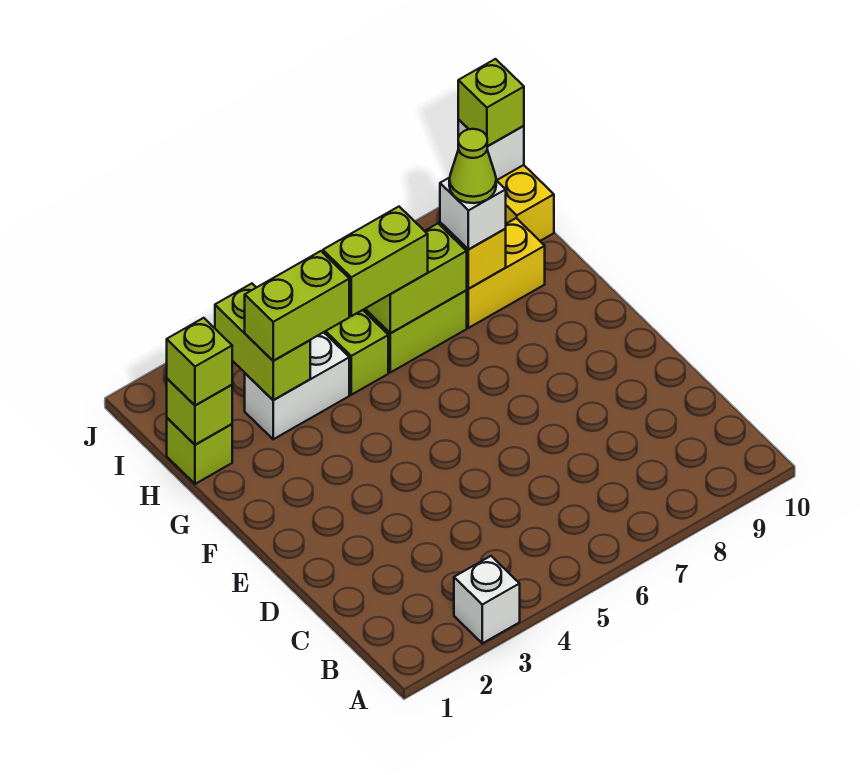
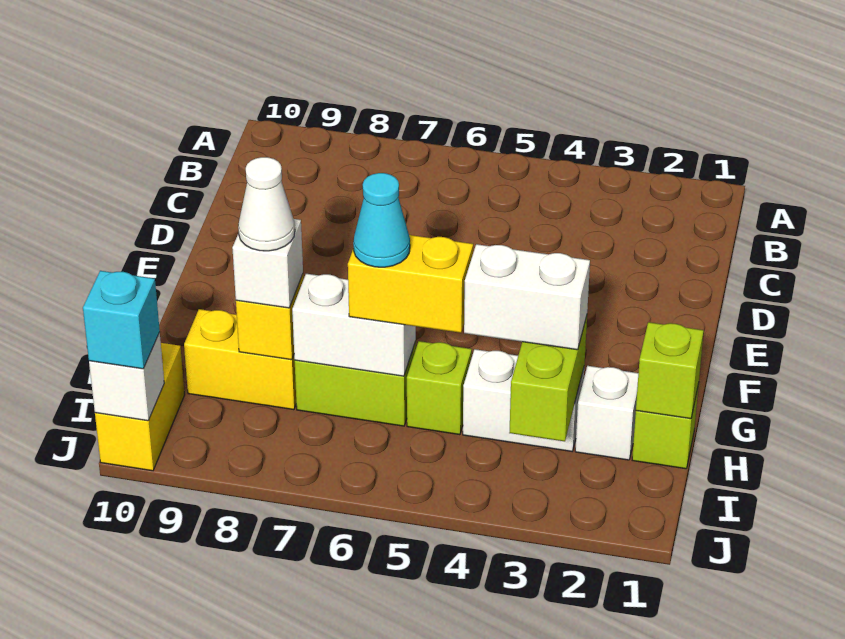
white 1x1 brick [454,556,520,643] -> white 1x1 brick moved to [575,366,638,460]
lime 1x1 brick [167,318,232,405] -> none
lime 1x2 brick [245,251,349,361] -> white 1x2 brick [464,244,590,350]
lime 1x2 brick [323,207,428,316] -> yellow 1x2 brick [348,235,473,333]
lime 1x2 brick [365,224,467,333] -> white 1x2 brick [292,274,416,376]
none -> cyan 1x1 cone [353,173,410,267]
lime 1x1 cone [449,129,496,203] -> white 1x1 cone [238,157,295,251]
lime 1x1 brick [458,59,524,146] -> cyan 1x1 brick [83,271,160,369]

